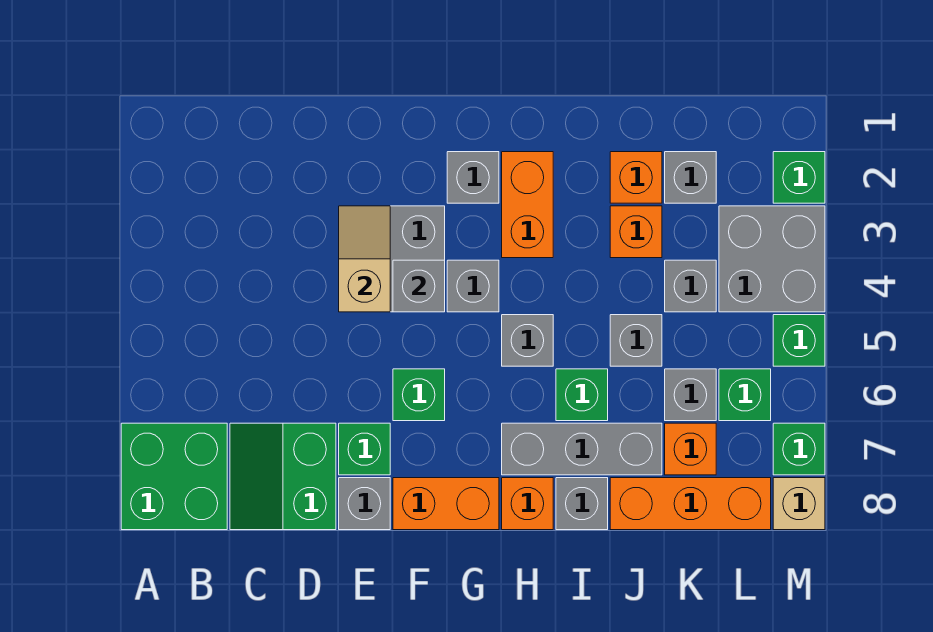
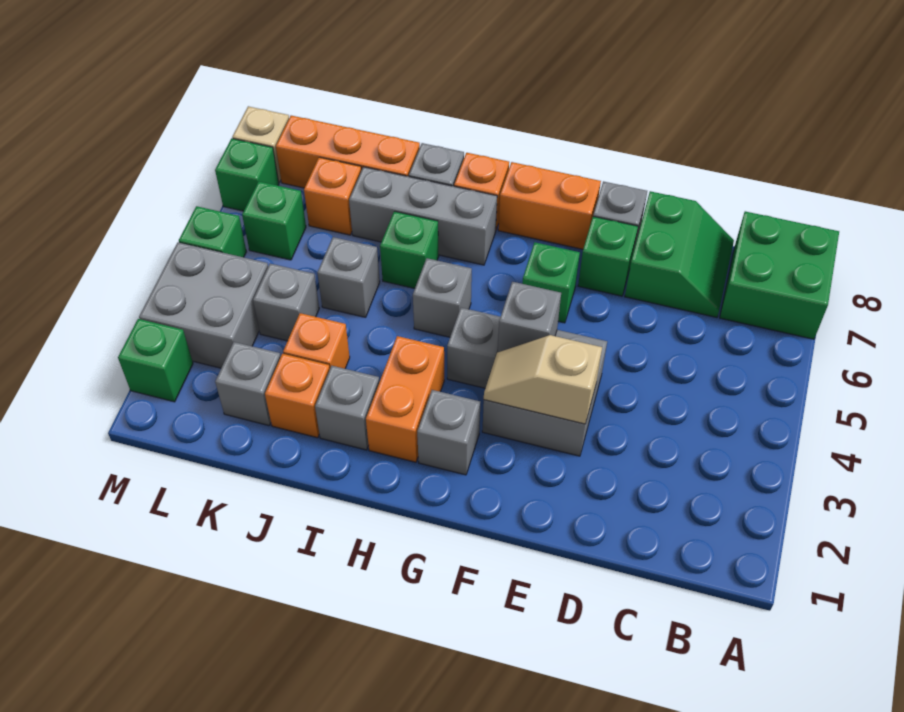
tan 1x2 slope [339,206,390,312] -> tan 1x2 slope turned to [484,335,602,424]
grey 1x1 brick [665,369,716,421] -> grey 1x1 brick moved to [315,366,379,450]

